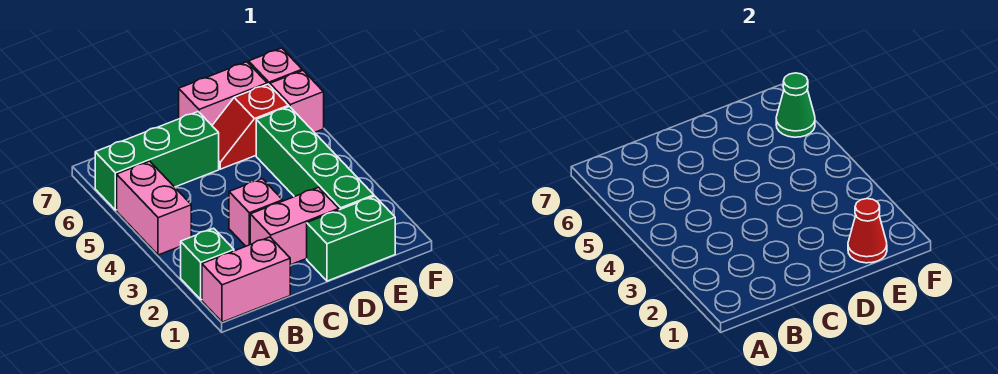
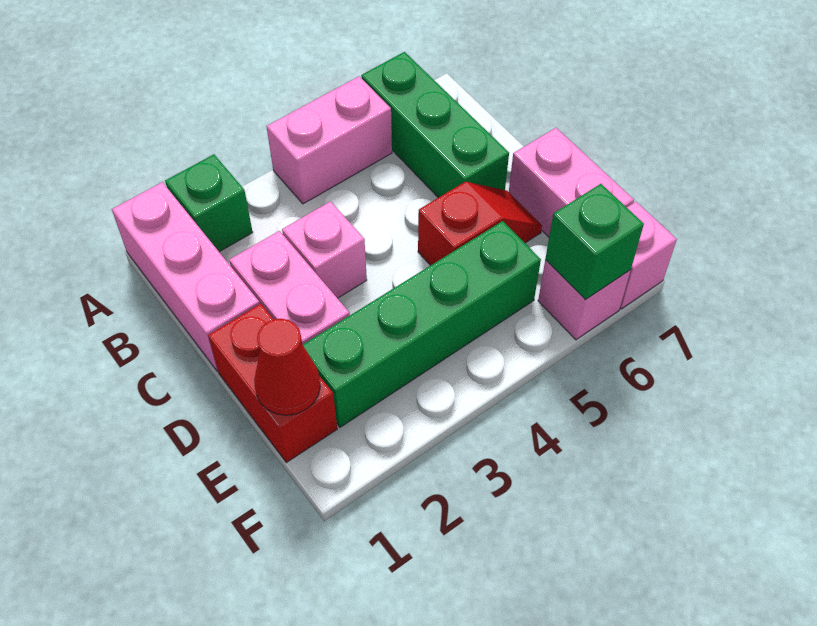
pink 1x2 brick [202,237,290,322] -> pink 1x3 brick [112,182,260,371]
green 1x2 brick [307,196,395,281] -> red 1x2 brick [208,304,337,463]
red 1x2 slope [212,84,289,169] -> red 1x2 slope turned to [418,182,542,266]
green 1x1 cone [776,73,815,137] -> green 1x1 brick [545,184,644,299]

